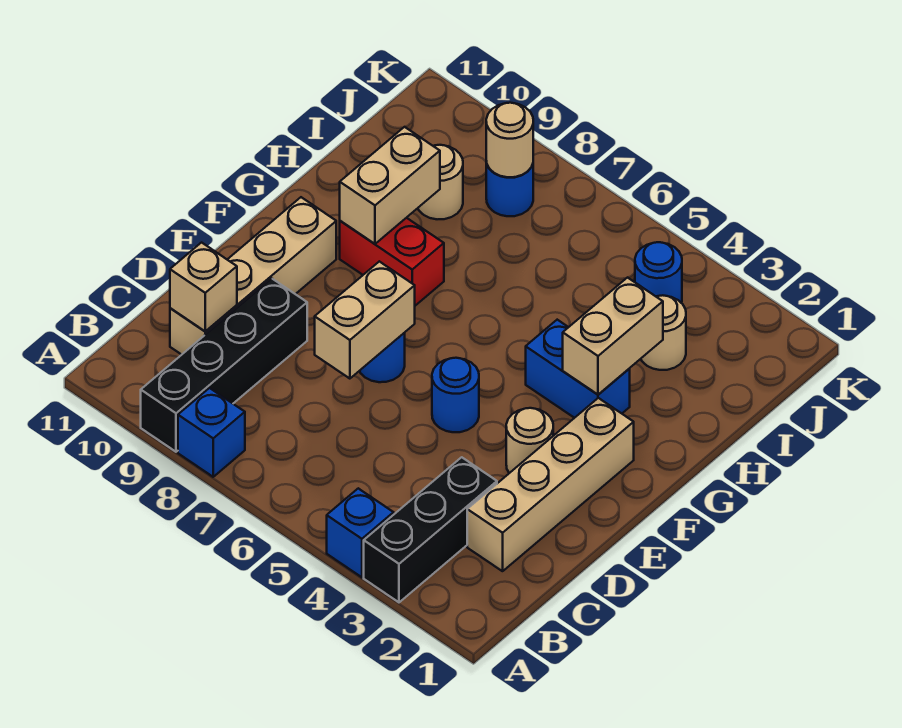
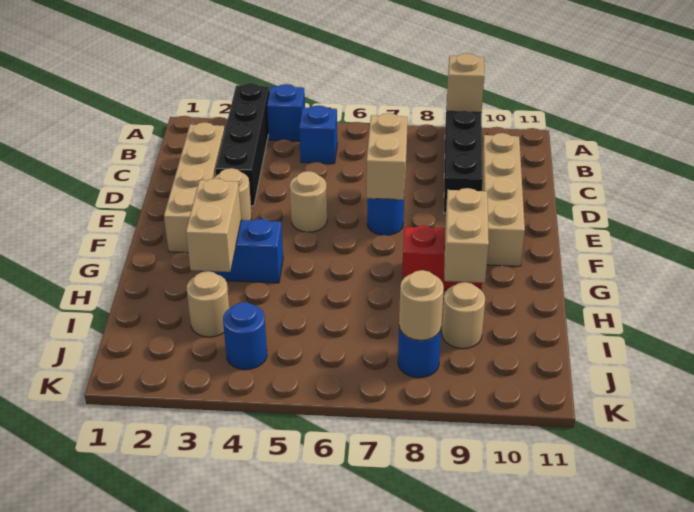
black 1x3 brick [364,457,497,602] -> black 1x4 brick [216,83,270,206]
blue 1x1 brick [178,388,245,477] -> blue 1x1 brick moved to [299,105,337,164]
tan 1x1 brick [170,243,237,331] -> tan 1x1 brick moved to [447,53,484,112]
blue 1x1 round brick [432,358,479,432] -> tan 1x1 round brick [290,171,327,232]

